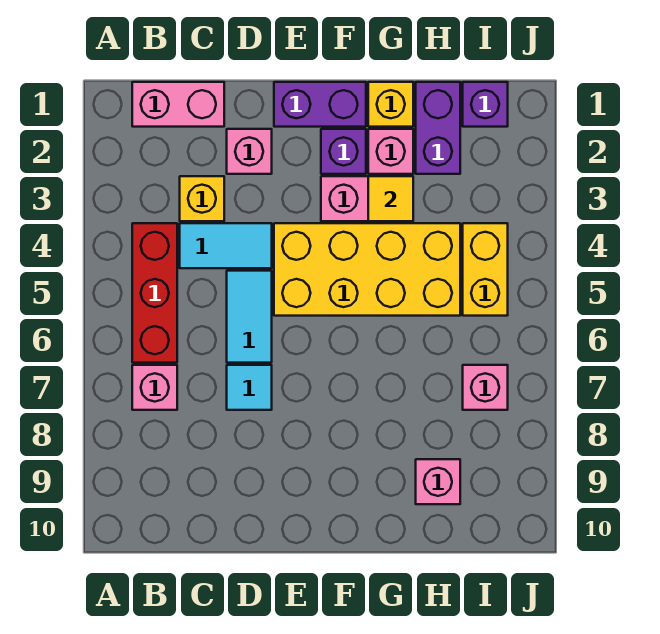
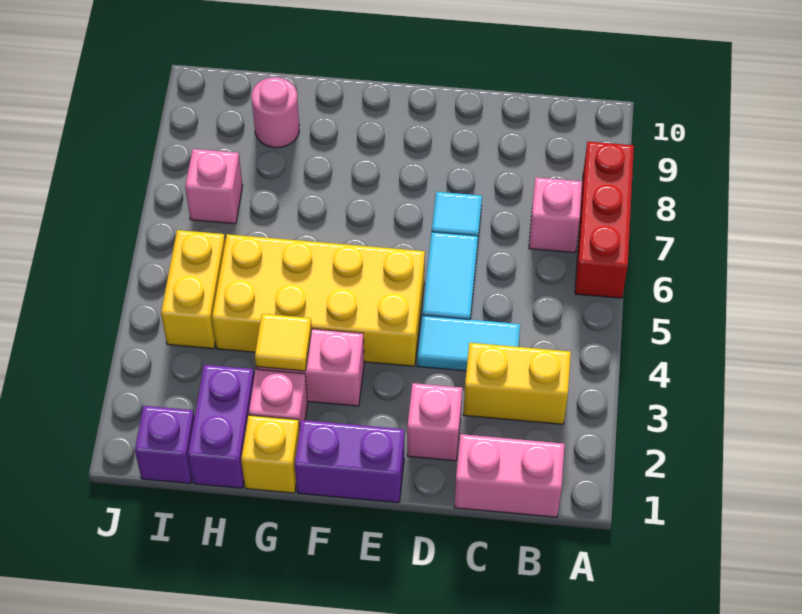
red 1x3 brick [132,223,177,363] -> red 1x3 brick moved to [575,142,634,298]
yellow 1x1 brick [180,176,224,221] -> yellow 1x2 brick [463,343,571,424]
purple 1x1 brick [321,129,366,174] -> none
pink 1x1 brick [416,459,460,504] -> pink 1x1 round brick [252,77,299,148]

